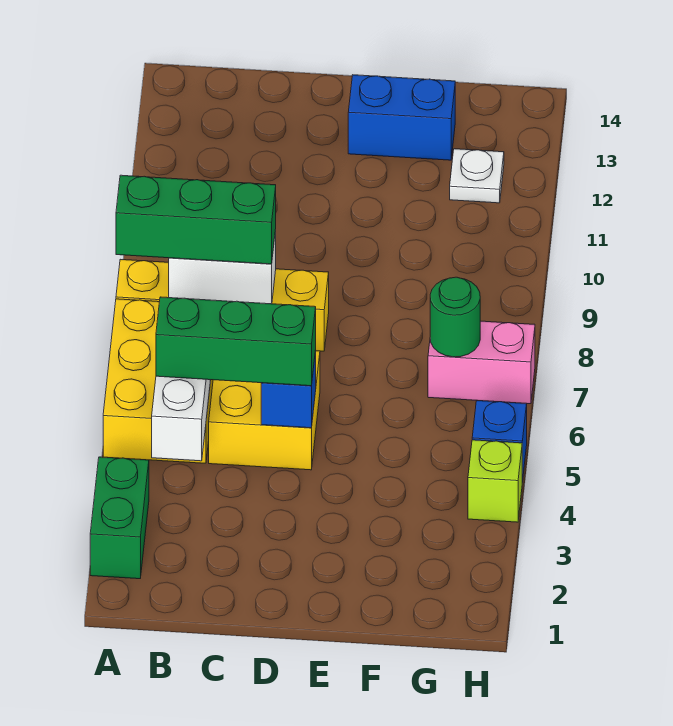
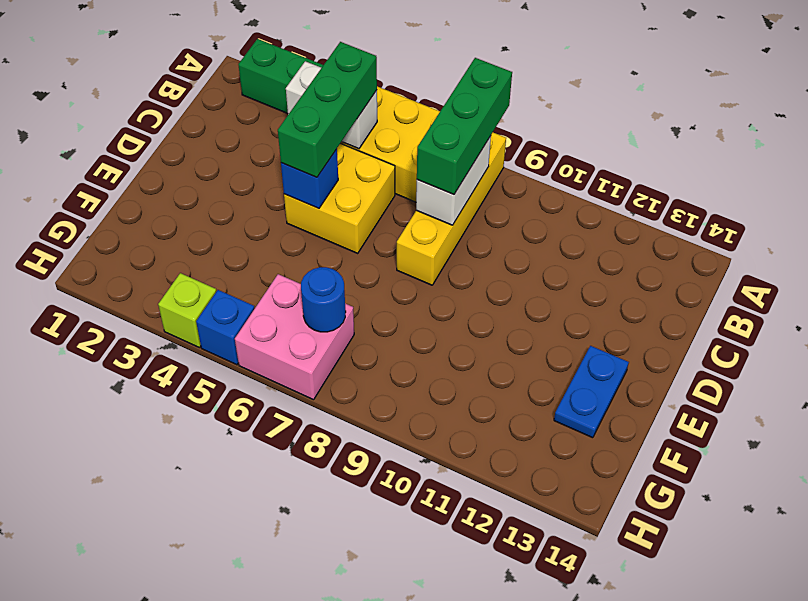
blue 1x2 brick [348,75,455,160] -> blue 1x2 plate [554,346,629,438]
pink 1x2 brick [428,321,535,404] -> pink 2x2 brick [235,274,354,400]
green 1x1 round brick [430,277,480,357] -> blue 1x1 round brick [301,267,346,332]
white 1x1 plate [450,149,504,203] -> none

